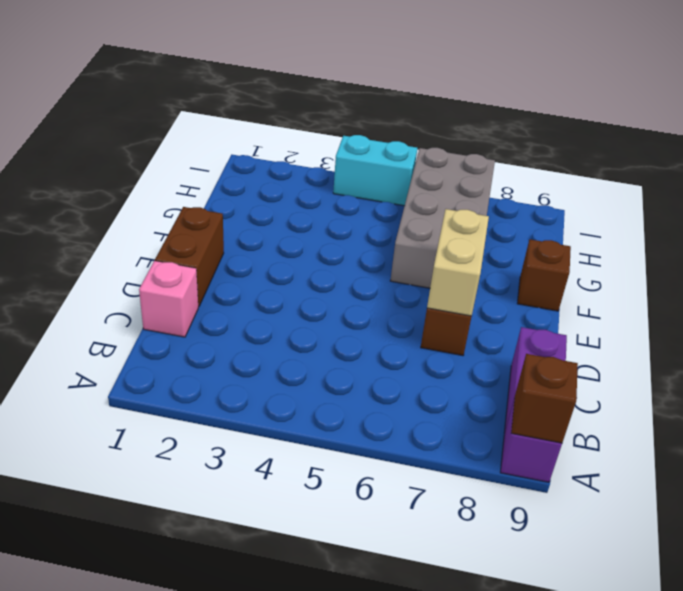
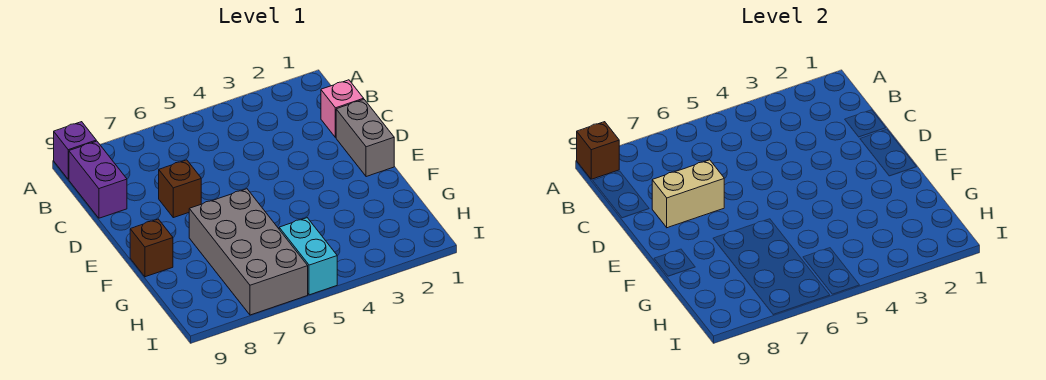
brown 1x2 brick [155,207,224,307] -> grey 1x2 brick [336,100,394,177]
tan 1x2 brick [427,209,489,316] -> tan 1x2 brick turned to [652,160,724,228]
cyan 1x2 brick [333,135,417,206] -> cyan 1x2 brick turned to [279,218,337,295]

